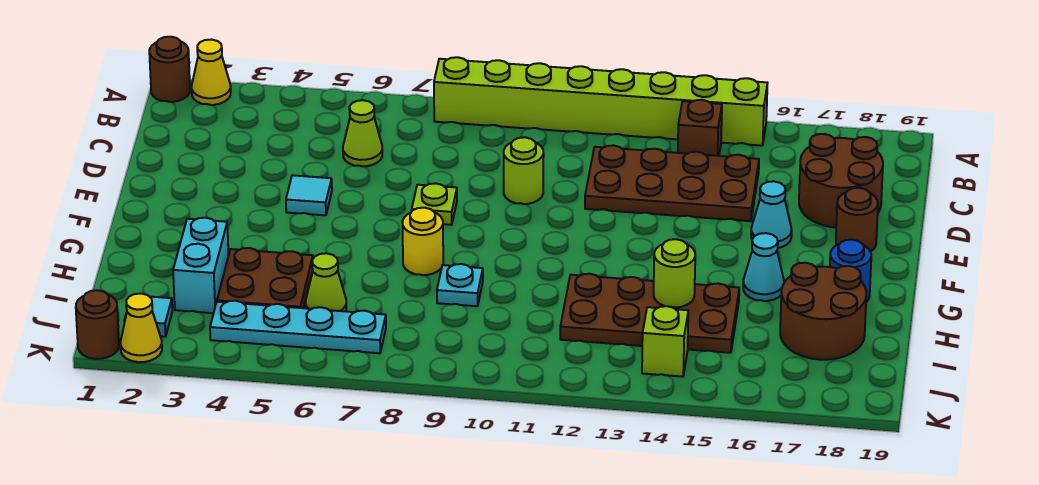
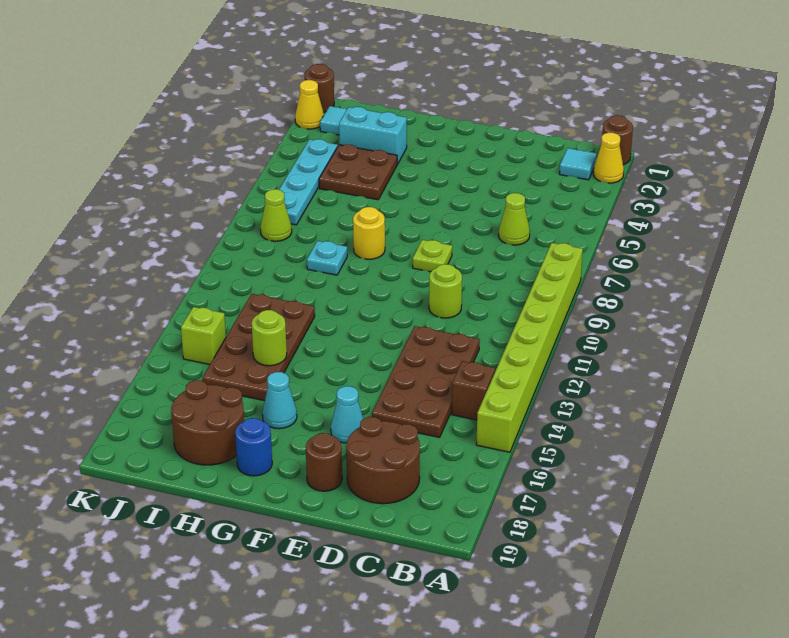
cyan 1x1 tile [286,175,332,215] -> cyan 1x1 tile moved to [559,148,596,180]
lime 1x1 cone [306,253,346,311] -> lime 1x1 cone moved to [260,189,292,241]

